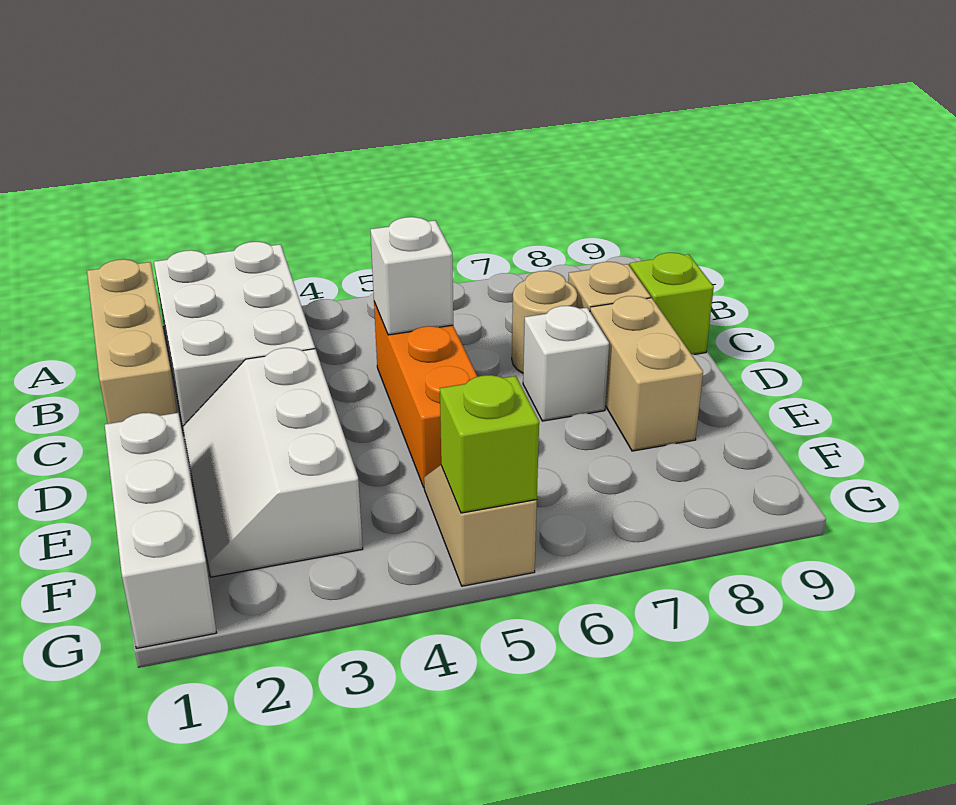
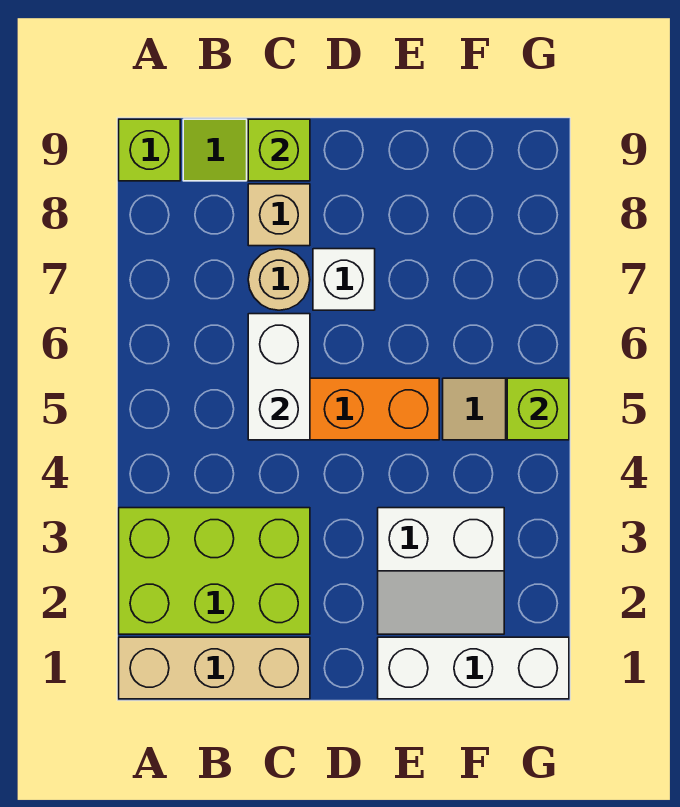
white 2x3 brick [154,242,315,427] -> lime 2x3 brick [119,508,310,634]
none -> lime 1x1 brick [119,119,180,181]
white 1x1 brick [370,217,453,335] -> white 1x2 brick [248,314,310,440]
none -> lime 1x1 brick [248,119,310,181]
white 2x3 slope [183,348,363,577] -> white 2x2 slope [378,508,504,634]
tan 1x2 brick [590,296,703,451] -> none

